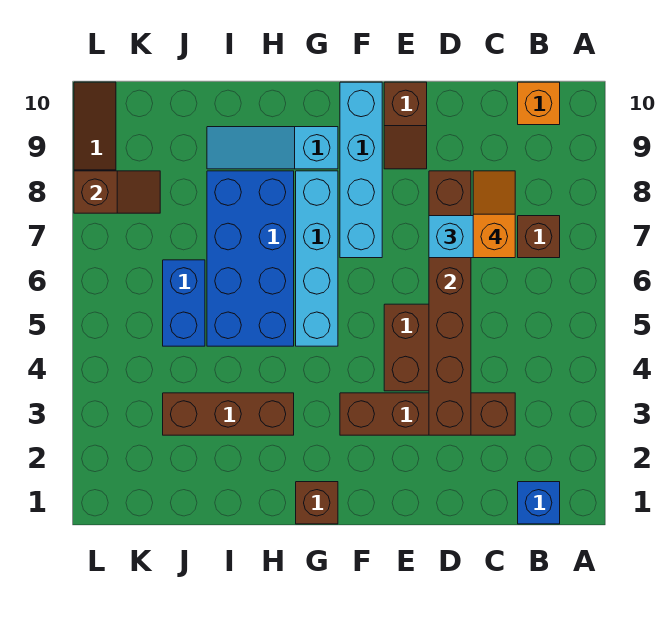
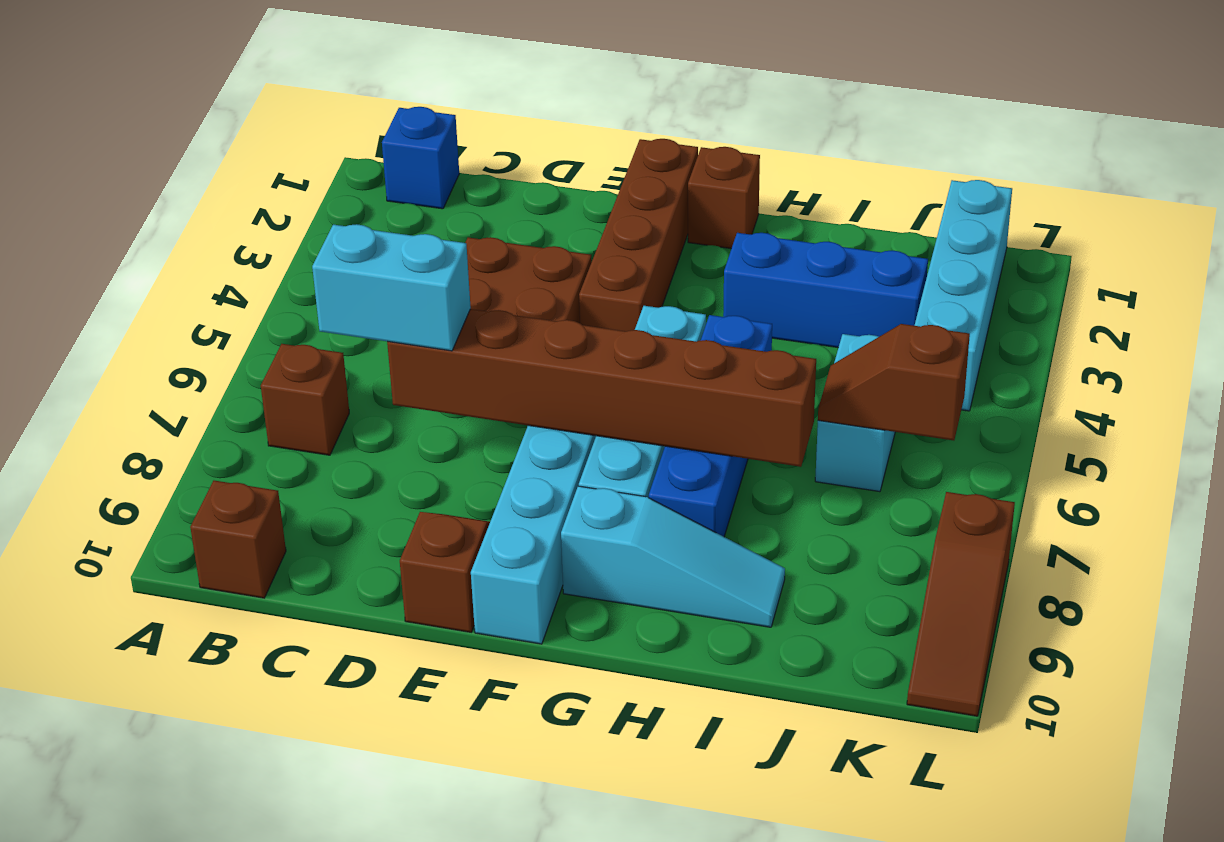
orange 1x1 brick [518,82,560,125] -> brown 1x1 brick [190,481,286,598]
brown 1x4 brick [340,393,515,435] -> brown 1x4 brick turned to [579,139,698,331]
orange 1x2 slope [473,171,515,258] -> none
brown 1x6 brick [429,171,471,435] -> brown 1x6 brick turned to [387,309,816,467]
brown 1x3 brick [163,393,294,435] -> blue 1x3 brick [723,233,928,348]
blue 2x4 brick [207,171,294,346] -> blue 1x4 brick [649,315,772,537]
blue 1x2 brick [163,260,205,346] -> cyan 1x2 brick [815,334,895,492]
none -> cyan 1x4 brick [914,180,1012,411]
brown 1x2 slope [74,171,160,213] -> brown 1x2 slope moved to [818,324,970,440]

